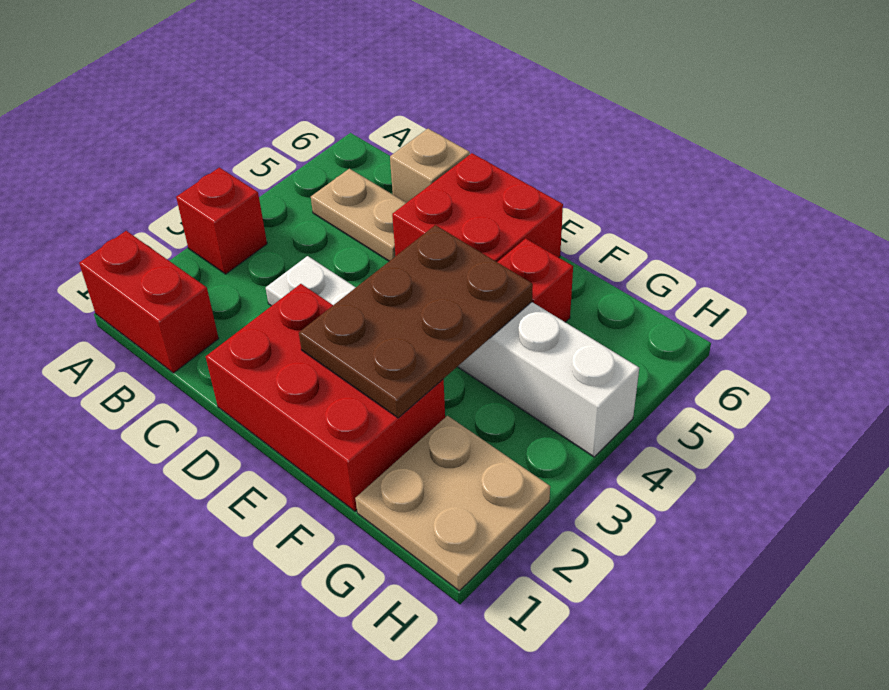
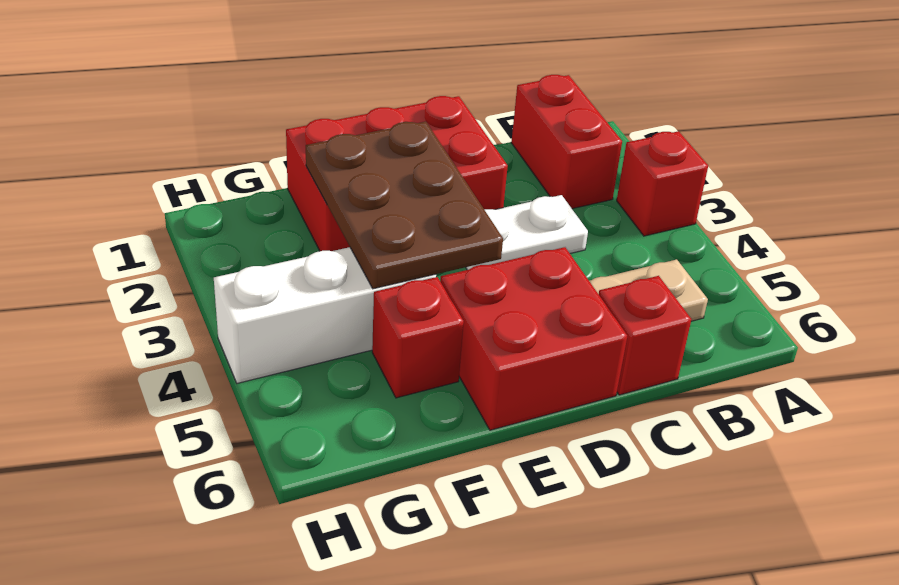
red 1x2 brick [79,231,219,373] -> red 1x2 brick turned to [511,75,622,209]
tan 1x1 brick [390,129,470,203] -> red 1x1 brick [599,276,692,395]
tan 2x2 plate [355,416,550,591] -> none

